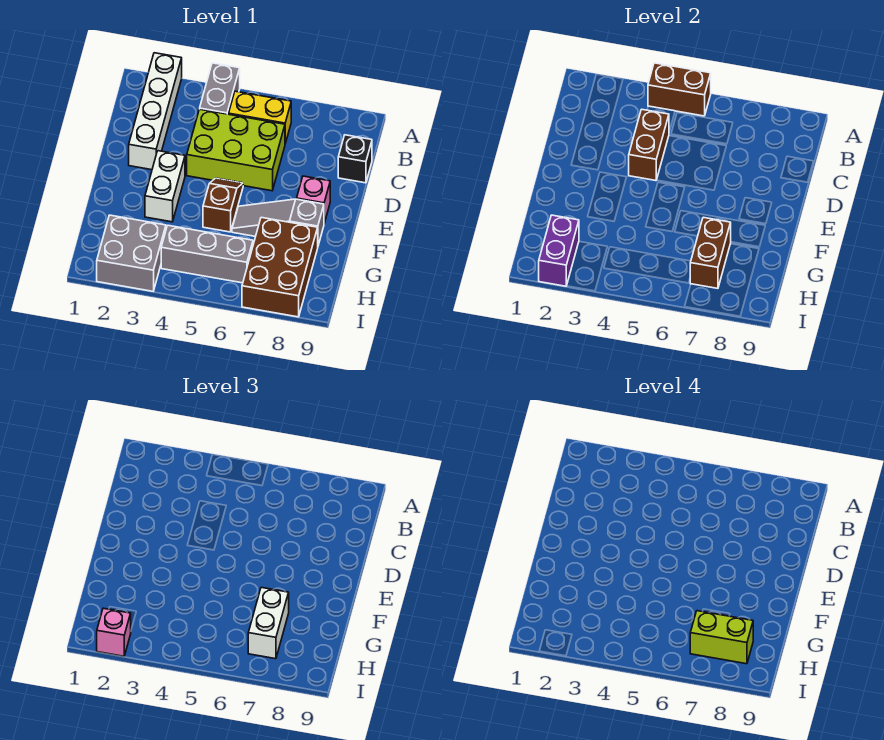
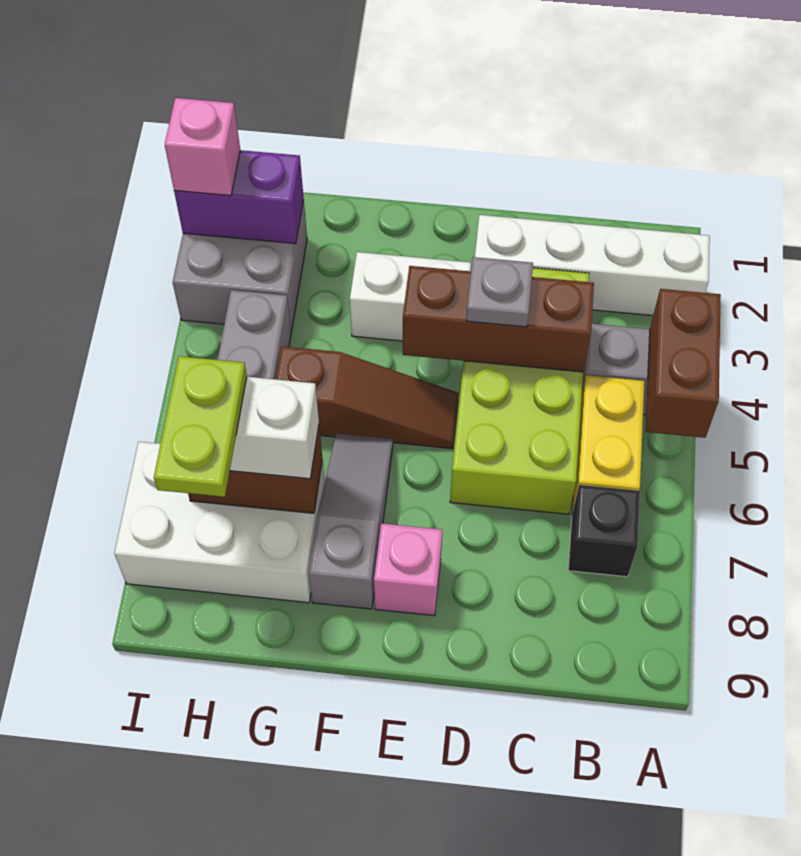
lime 2x3 brick [187,109,285,191] -> lime 2x4 brick [450,268,589,514]
brown 1x2 brick [629,109,669,181] -> brown 1x3 brick [403,266,594,372]
black 1x1 brick [338,135,372,183] -> black 1x1 brick moved to [568,485,640,577]
none -> grey 1x1 plate [466,257,533,327]
brown 1x2 slope [203,178,243,232] -> brown 1x3 slope [276,346,458,448]
brown 2x3 brick [242,217,318,317] -> white 2x3 brick [114,442,325,603]
lime 1x2 brick [690,611,753,664] -> lime 1x2 plate [154,356,247,497]

